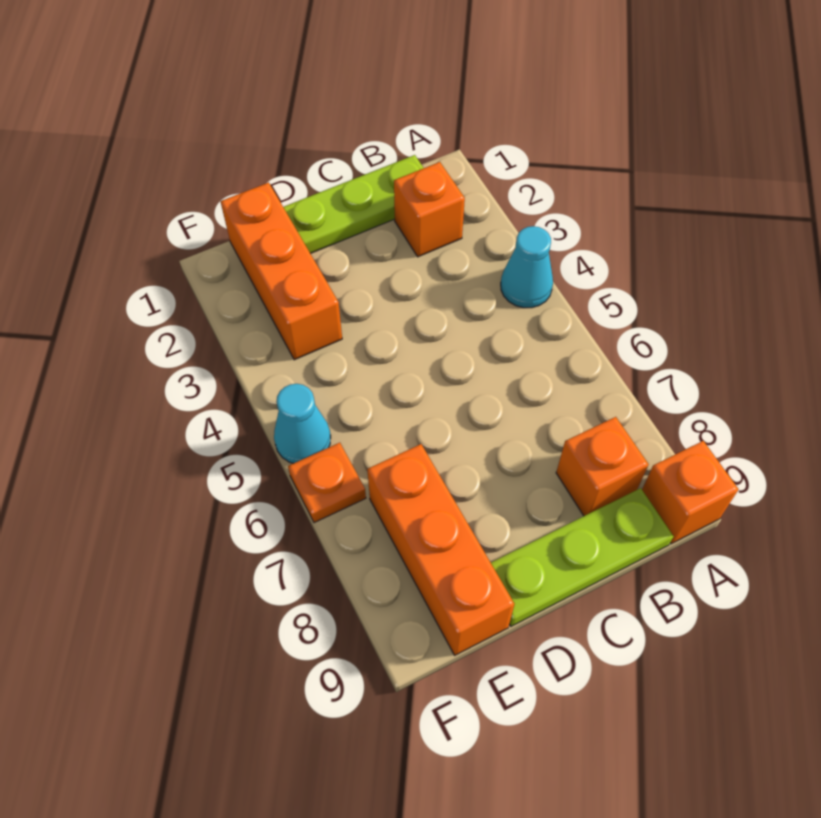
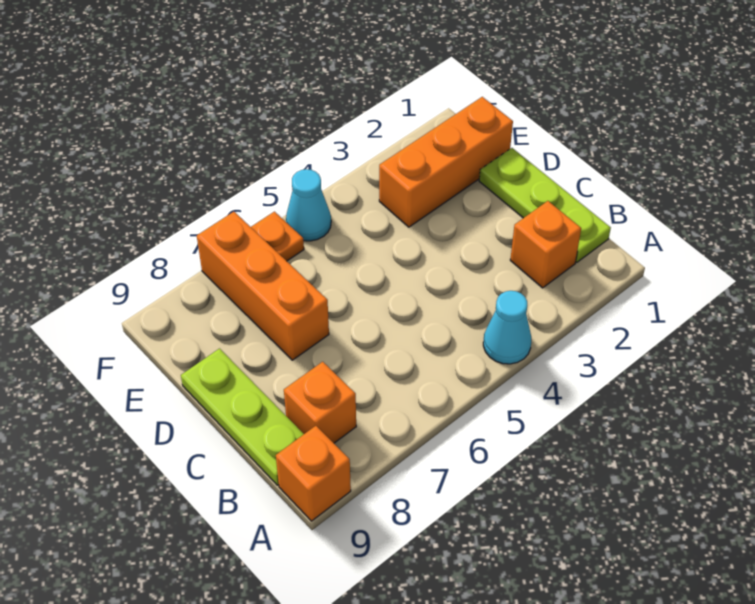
orange 1x3 brick [367,444,514,655] -> orange 1x3 brick turned to [197,212,329,360]

